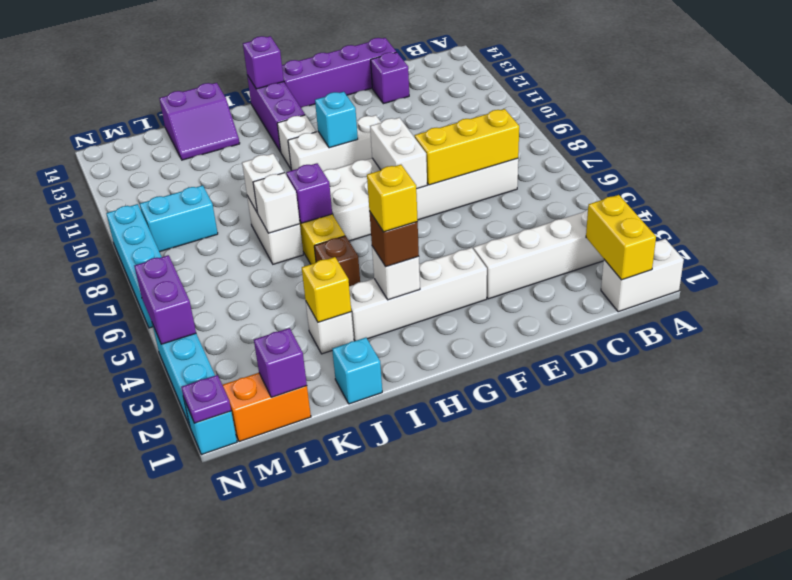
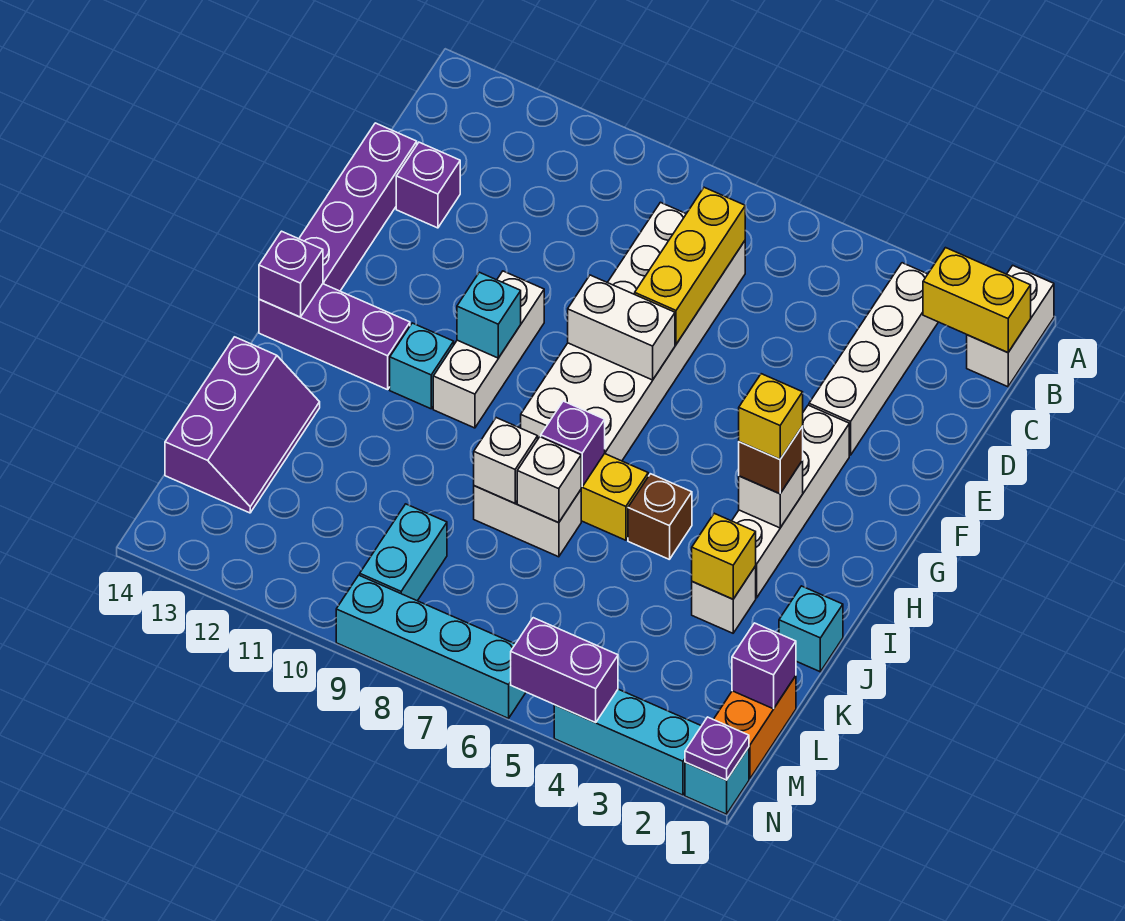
white 1x1 brick [277,115,316,169] -> cyan 1x1 brick [390,323,454,409]
purple 2x2 slope [159,83,240,160] -> purple 2x3 slope [165,337,320,513]

